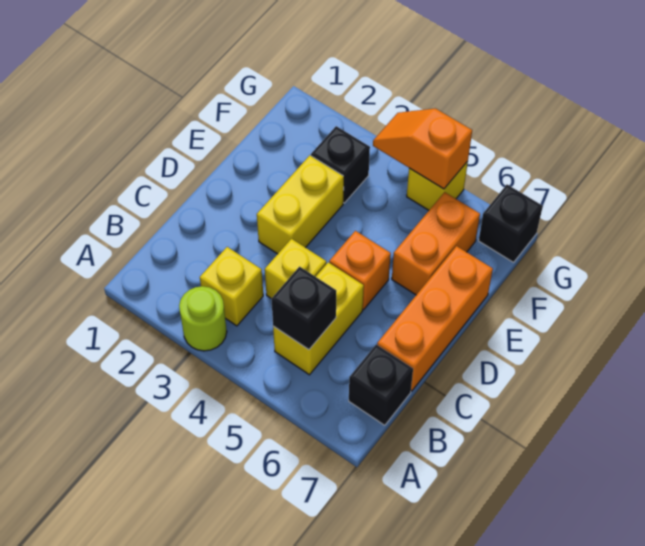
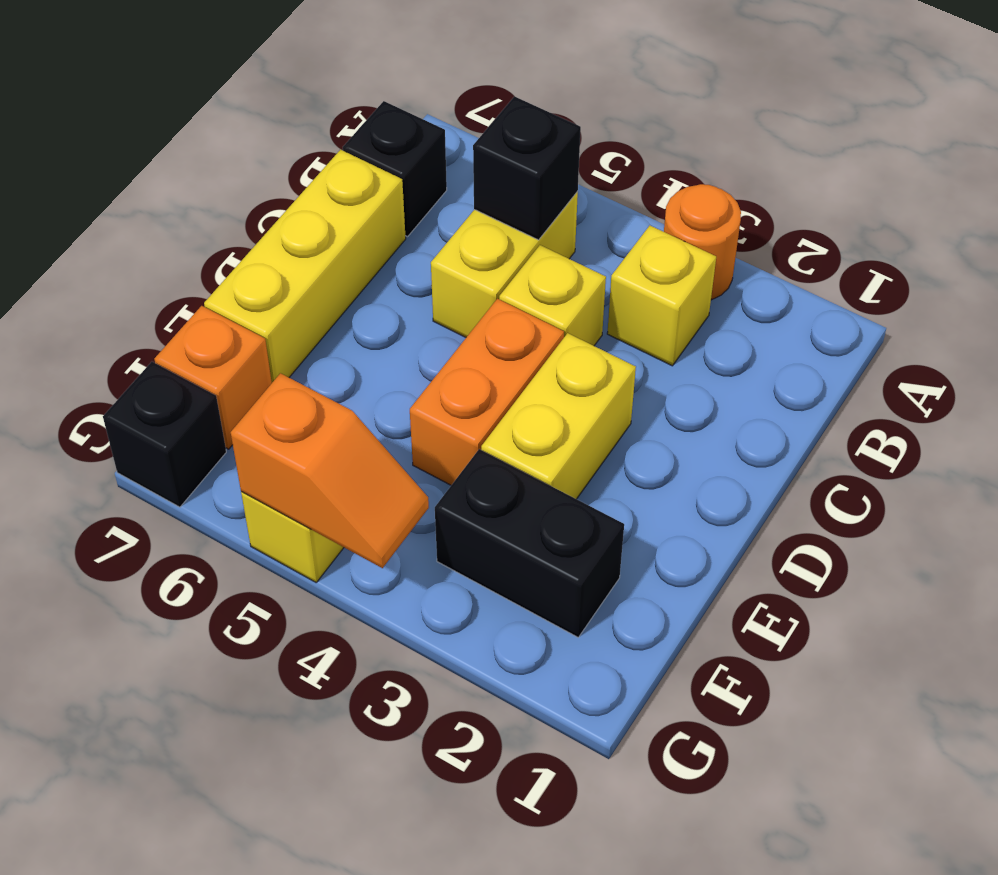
lime 1x1 round brick [179,286,227,351] -> orange 1x1 round brick [664,184,741,300]
orange 1x3 brick [377,246,493,391] -> yellow 1x3 brick [204,150,406,382]
orange 1x1 brick [329,231,391,309] -> orange 1x1 brick moved to [154,306,272,449]
orange 1x2 brick [392,192,480,295] -> orange 1x2 brick moved to [410,299,564,485]
black 1x1 brick [311,126,370,203] -> black 1x2 brick [435,449,624,637]

